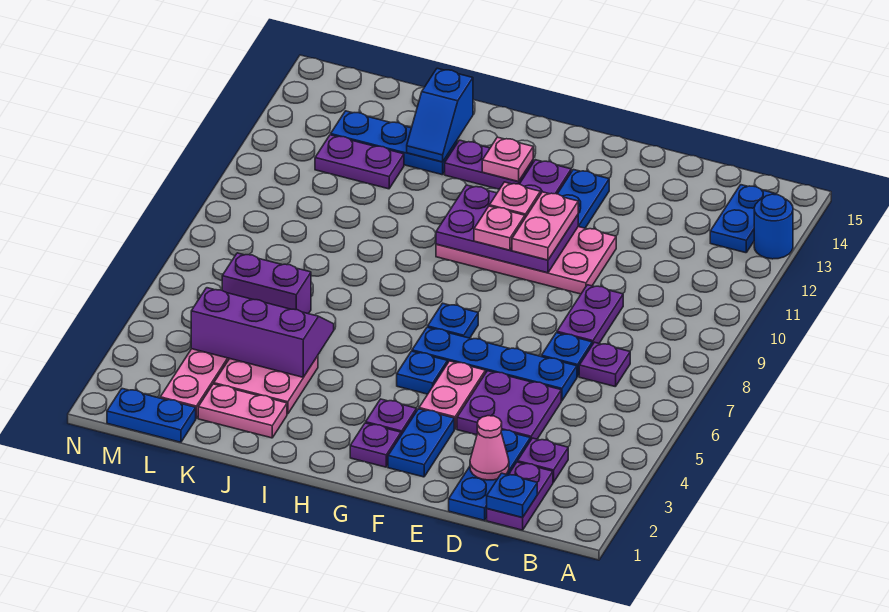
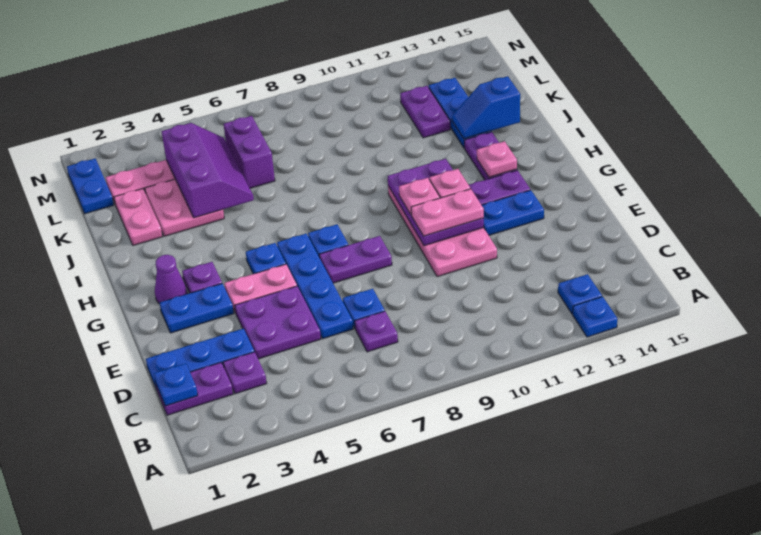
blue 1x1 round brick [754,194,793,259] -> blue 1x1 plate [573,297,617,337]
blue 1x2 plate [710,185,776,253] -> blue 1x1 plate [558,274,602,314]
pink 1x1 cone [470,416,509,480] -> none
purple 1x2 plate [557,285,623,345] -> purple 1x2 plate moved to [319,236,392,283]
purple 1x1 plate [350,423,401,467] -> purple 1x1 cone [155,255,187,304]

